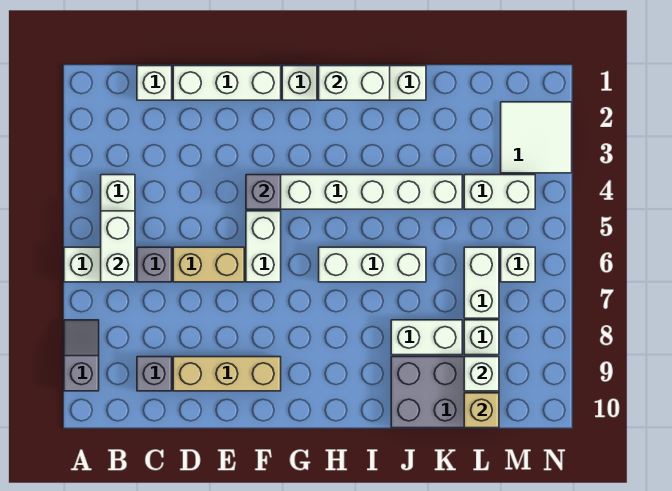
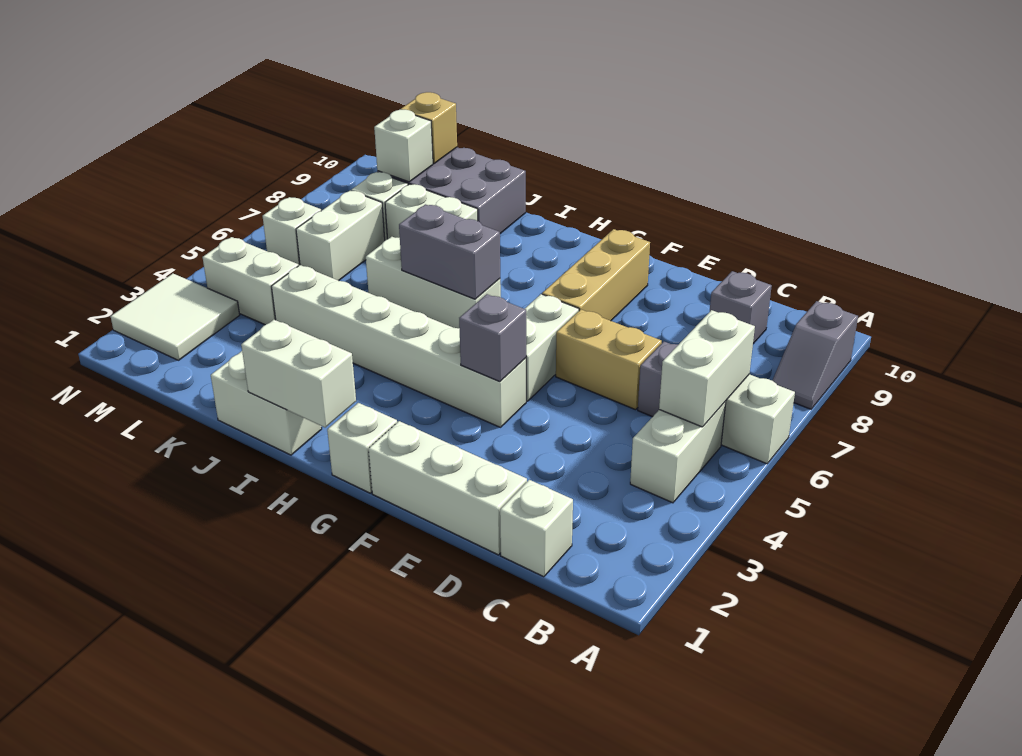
tan 1x3 brick [173,357,281,391] -> tan 1x3 brick turned to [542,229,650,321]
none -> grey 1x2 brick [399,204,500,299]

